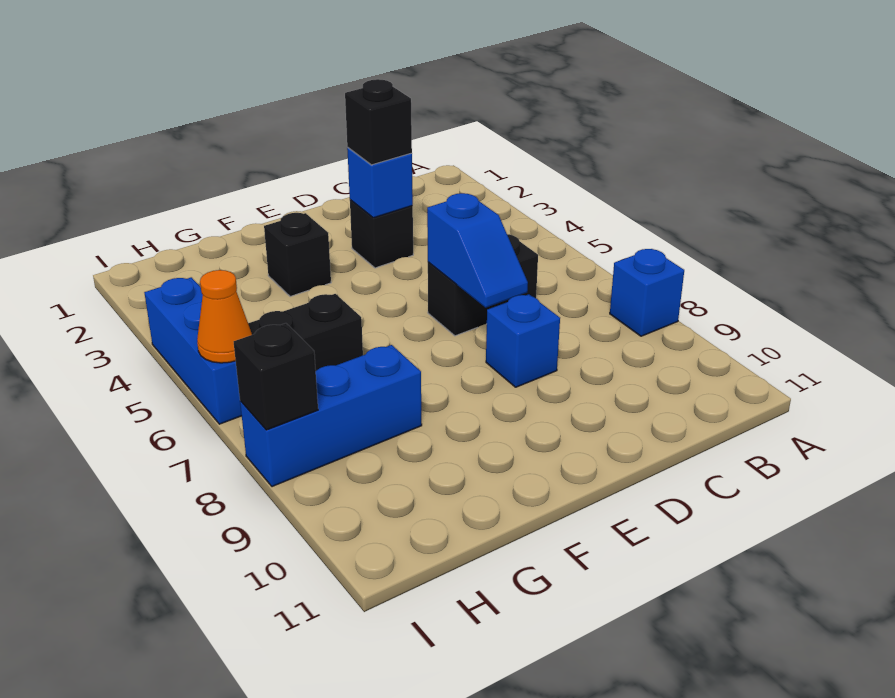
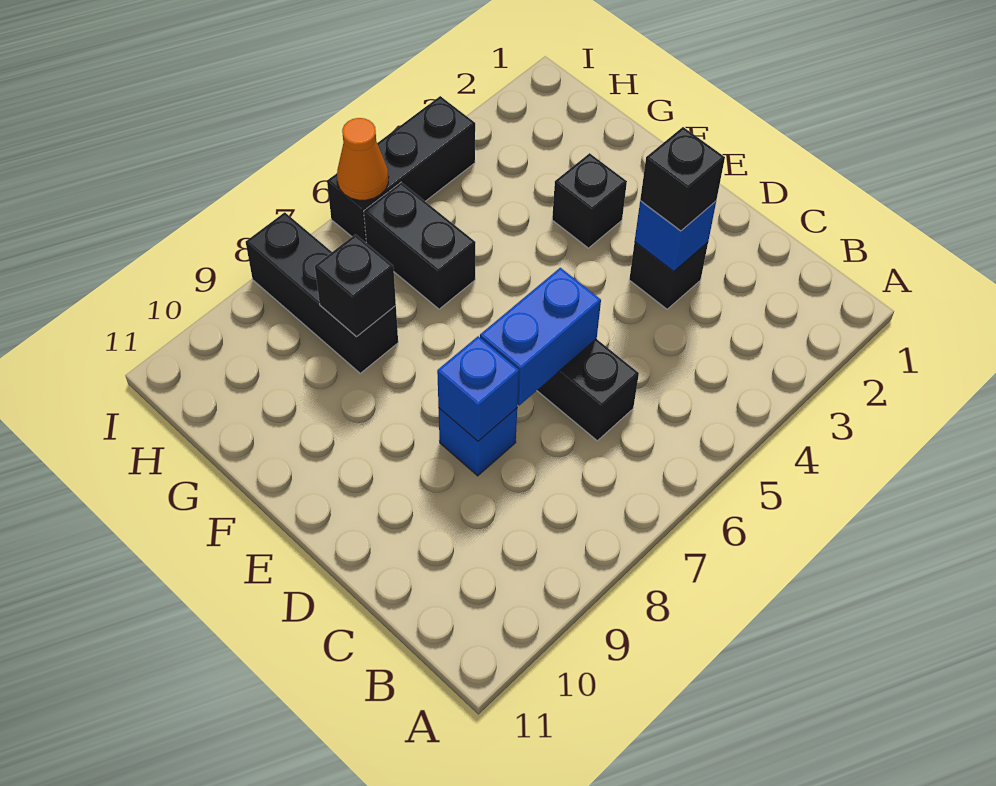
blue 1x1 brick [610,249,684,336] -> blue 1x1 brick moved to [437,336,519,441]
blue 1x2 slope [427,193,528,307] -> blue 1x2 brick [480,268,601,405]
blue 1x3 brick [240,345,422,487] -> black 1x3 brick [246,212,398,373]
blue 1x3 brick [144,277,242,424] -> black 1x3 brick [327,96,475,243]
black 1x1 brick [234,323,318,430] -> black 1x1 brick moved to [315,234,396,337]

